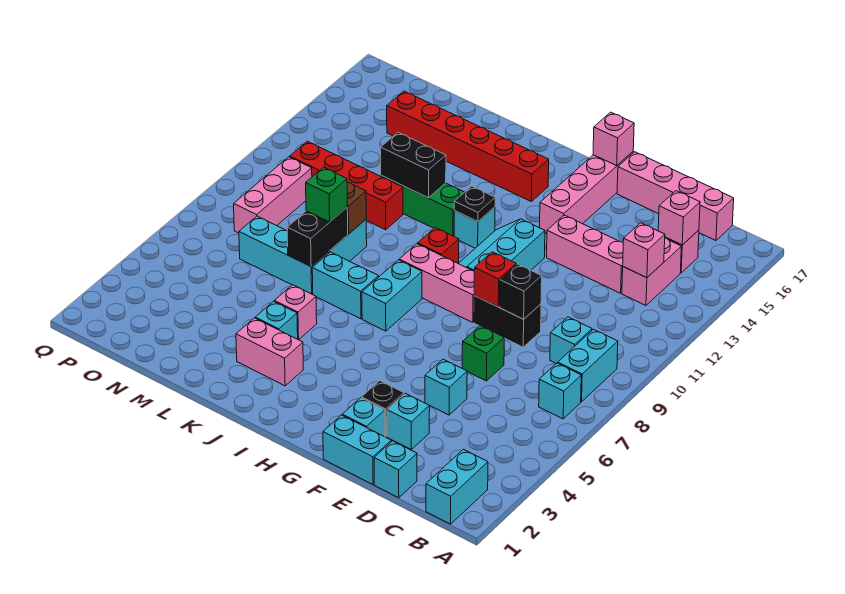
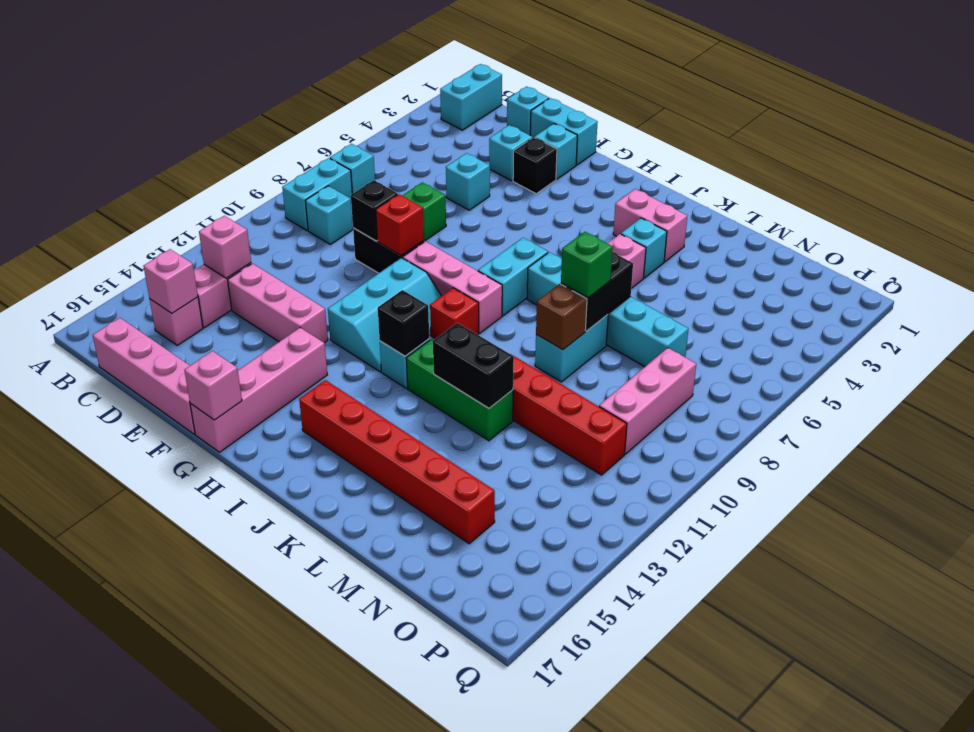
black 1x1 plate [454,186,495,222] -> black 1x1 brick [378,290,429,356]

